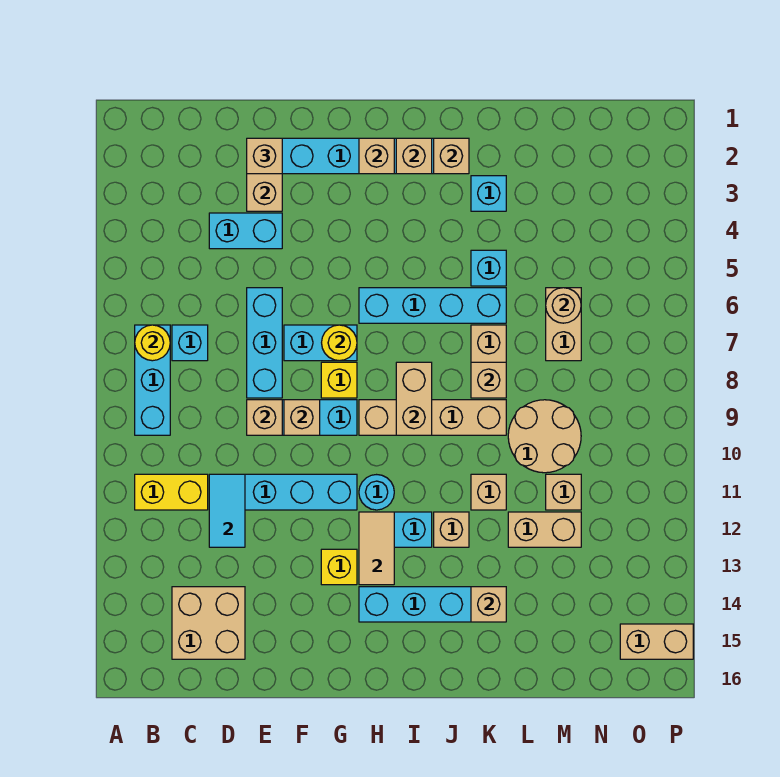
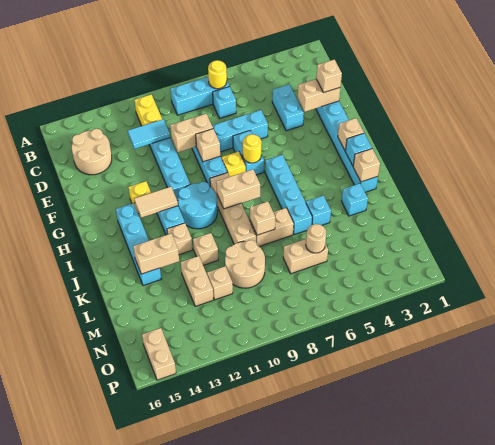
tan 2x2 brick [172,587,245,659] -> tan 2x2 round brick [72,129,112,175]
tan 1x1 brick [247,400,282,435] -> tan 1x2 brick [170,114,213,152]
cyan 1x1 round brick [359,475,394,510] -> cyan 2x2 round brick [178,182,218,229]
tan 1x1 brick [396,138,432,174] -> cyan 1x1 brick [345,133,372,166]
tan 1x1 brick [471,587,506,622] -> tan 1x2 brick [133,234,179,274]

